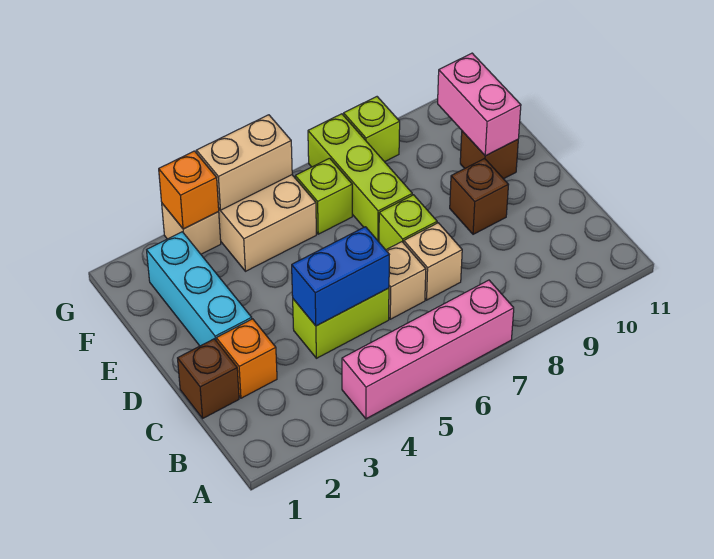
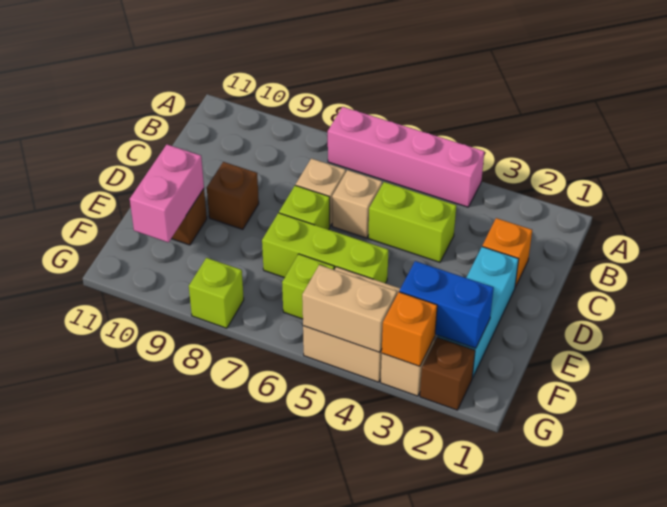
brown 1x1 brick [178,339,239,418] -> brown 1x1 brick moved to [420,337,475,410]
blue 1x2 brick [292,227,389,326] -> blue 1x2 brick moved to [399,261,494,348]
lime 1x3 brick [308,114,412,242] -> lime 1x3 brick turned to [262,213,388,283]

